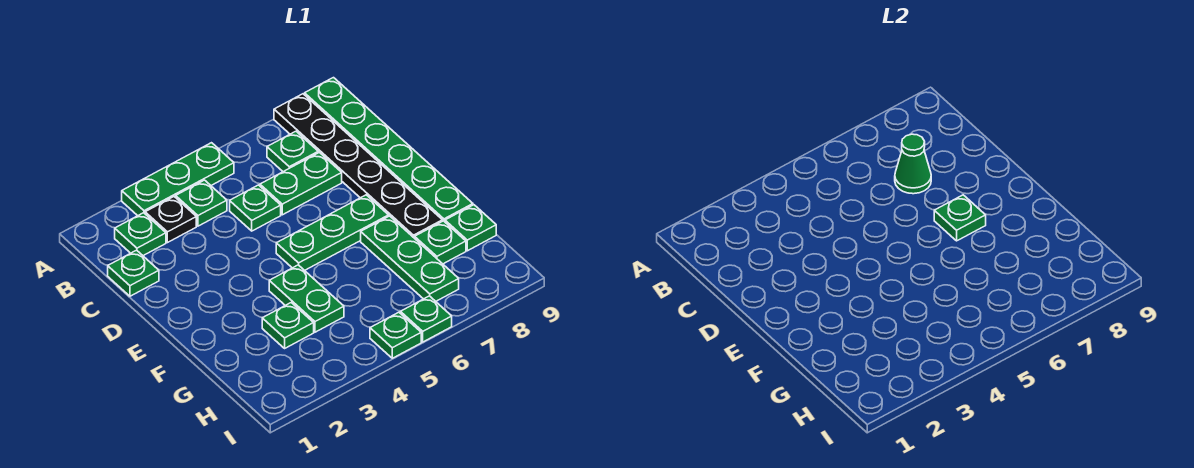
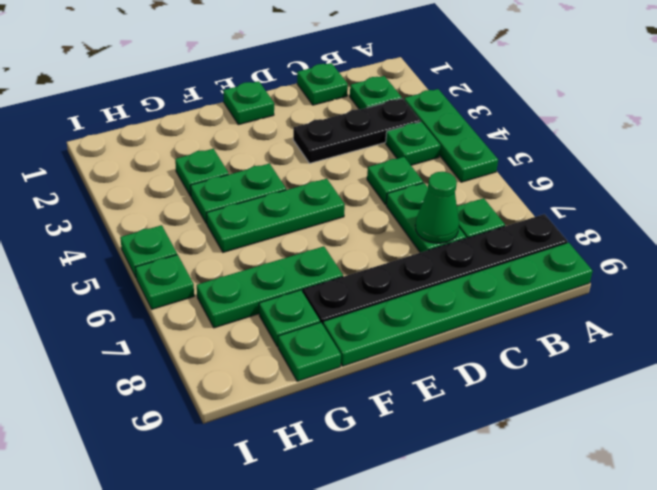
black 1x1 plate [145,197,196,243] -> black 1x3 plate [293,98,421,163]
green 1x3 plate [276,195,389,270] -> green 1x3 plate turned to [207,179,345,252]
green 1x1 plate [934,195,986,241] -> green 1x1 plate moved to [223,81,274,125]

